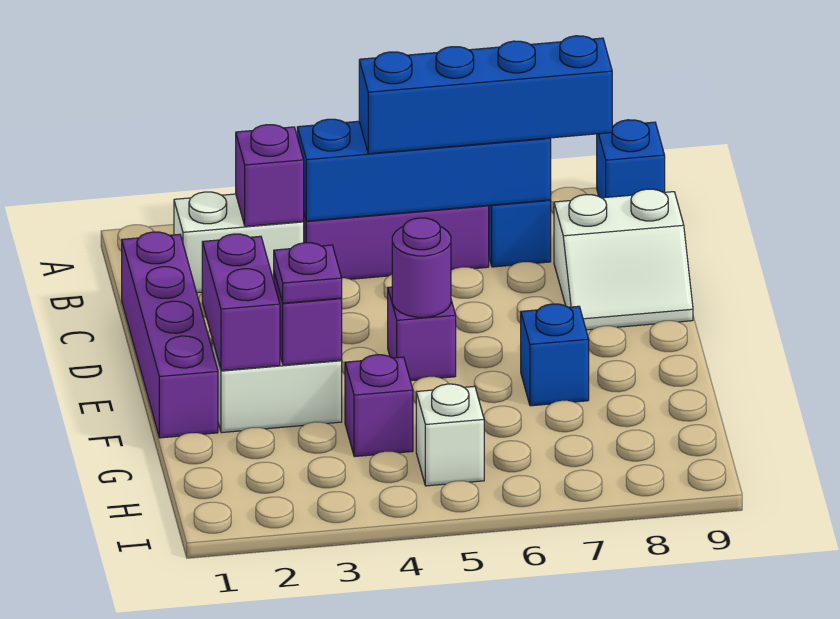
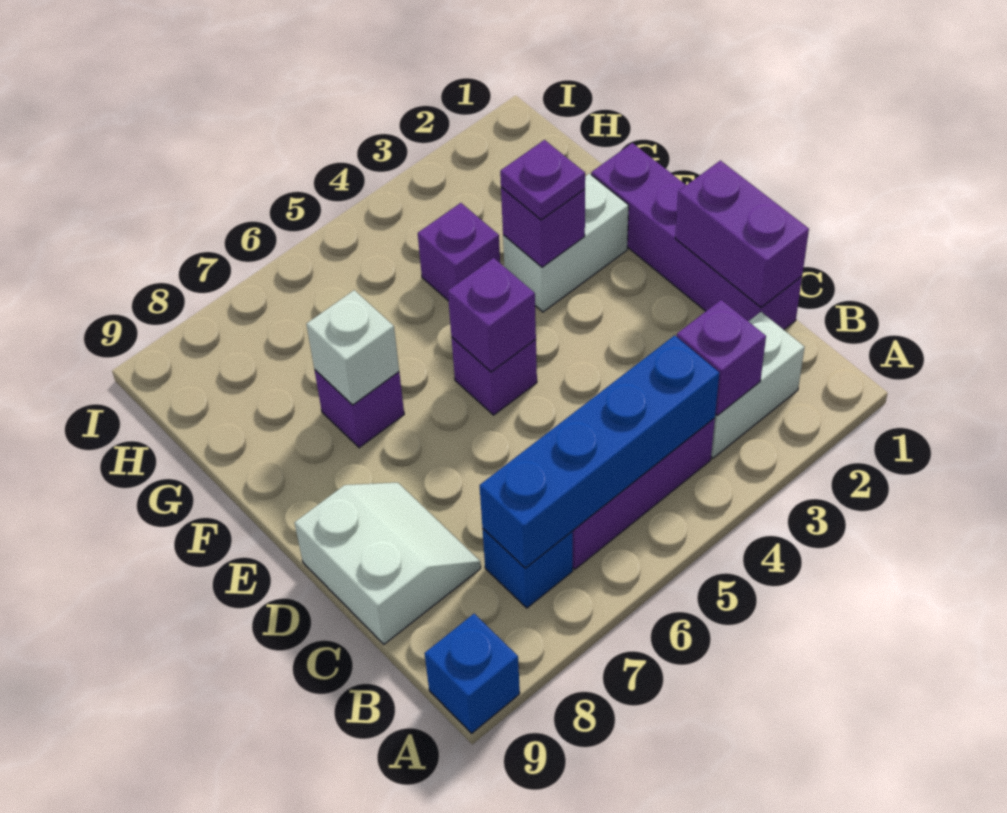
blue 1x4 brick [359,36,612,154] -> none
white 2x2 slope [554,189,693,330] -> white 2x2 slope turned to [295,483,481,644]
purple 1x2 brick [202,234,280,371] -> purple 1x2 brick moved to [675,160,809,307]
purple 1x1 round brick [392,218,451,317] -> purple 1x1 brick [448,258,536,372]
blue 1x1 brick [521,304,589,406] -> purple 1x1 brick [315,370,404,448]
white 1x1 brick [416,384,484,486] -> white 1x1 brick moved to [307,290,399,405]

